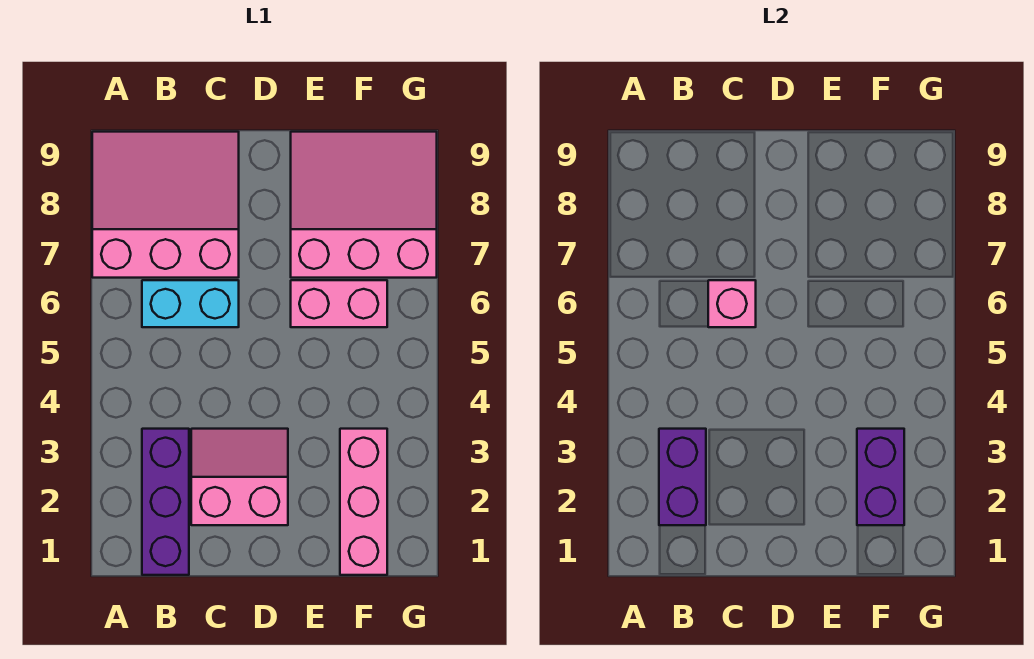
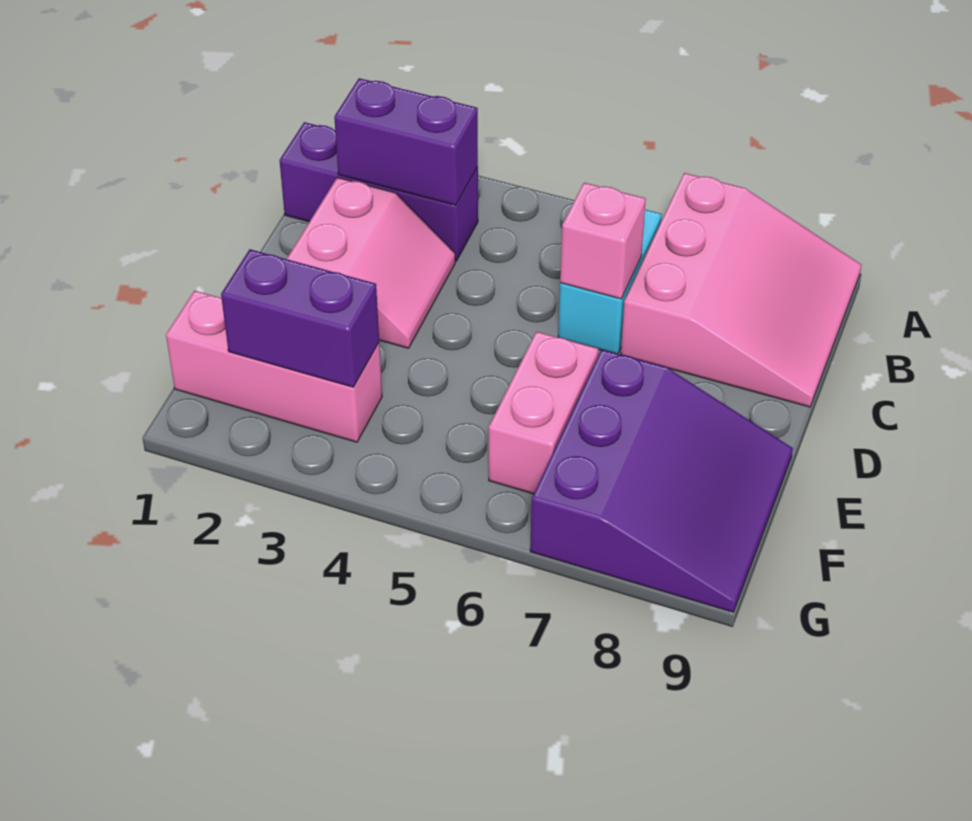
pink 3x3 slope [291,132,437,278] -> purple 3x3 slope [530,350,793,612]

